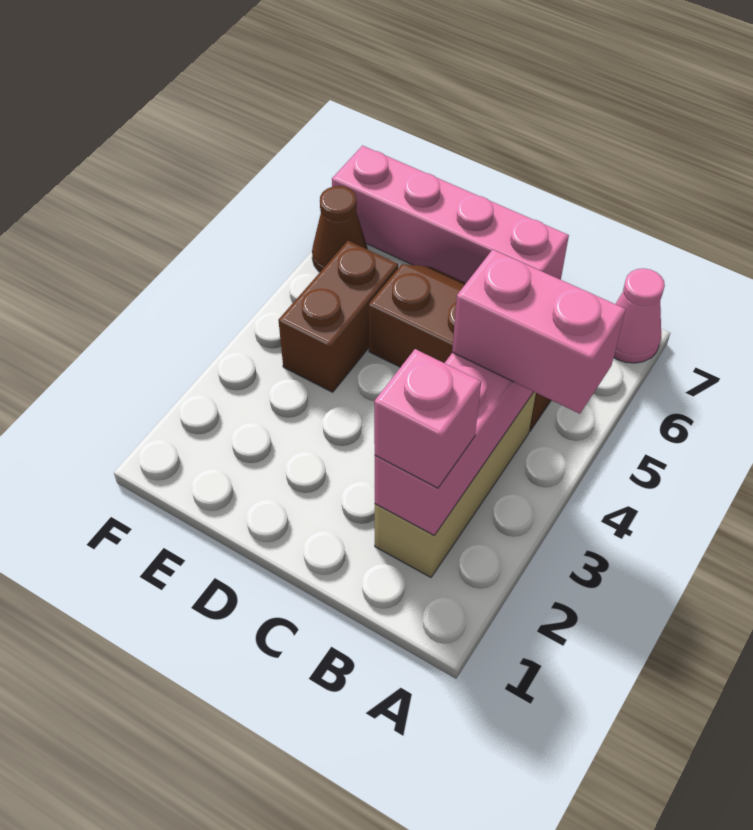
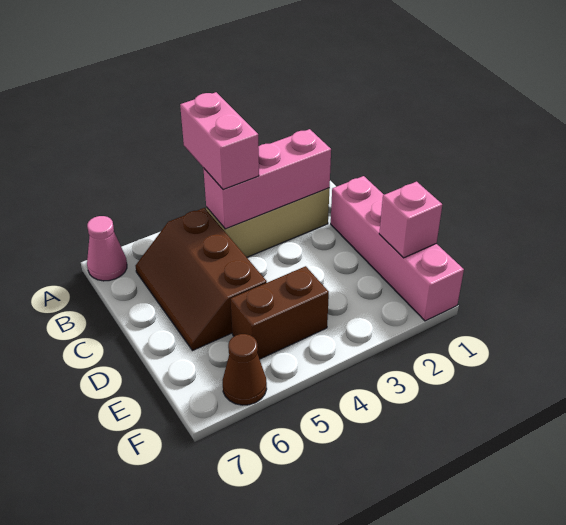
pink 1x1 brick [374,349,481,488] -> pink 1x1 brick moved to [379,182,442,258]
pink 1x4 brick [332,146,569,283] -> pink 1x4 brick moved to [331,176,464,321]

